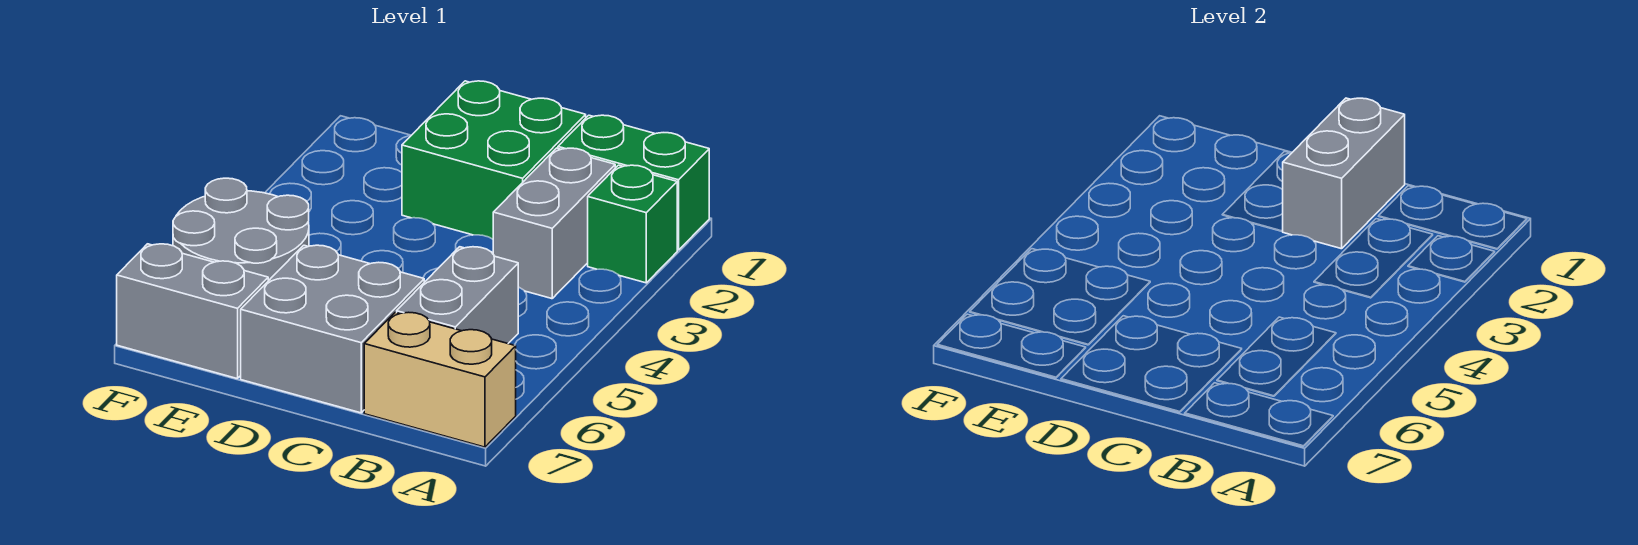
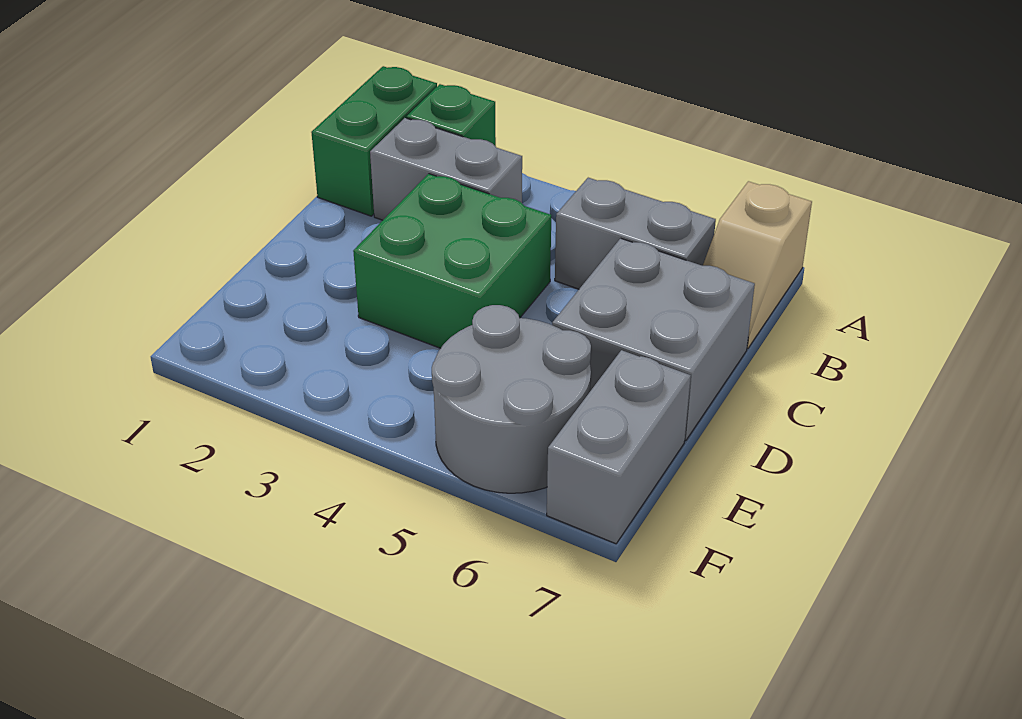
tan 1x2 brick [364,312,516,447] -> tan 1x2 slope [703,181,812,349]
green 2x2 brick [402,81,586,239] -> green 2x2 brick moved to [353,174,551,348]
grey 1x2 brick [1283,98,1405,249] -> none

